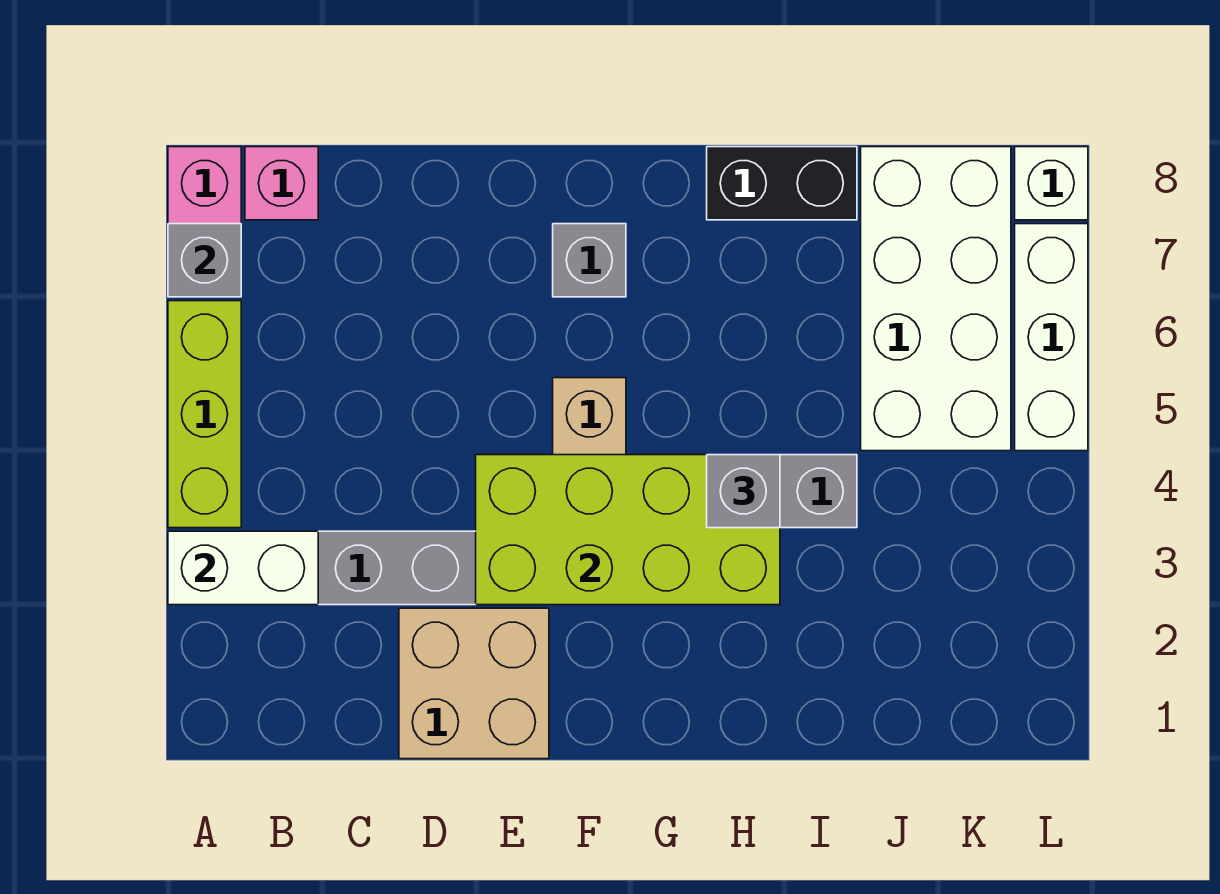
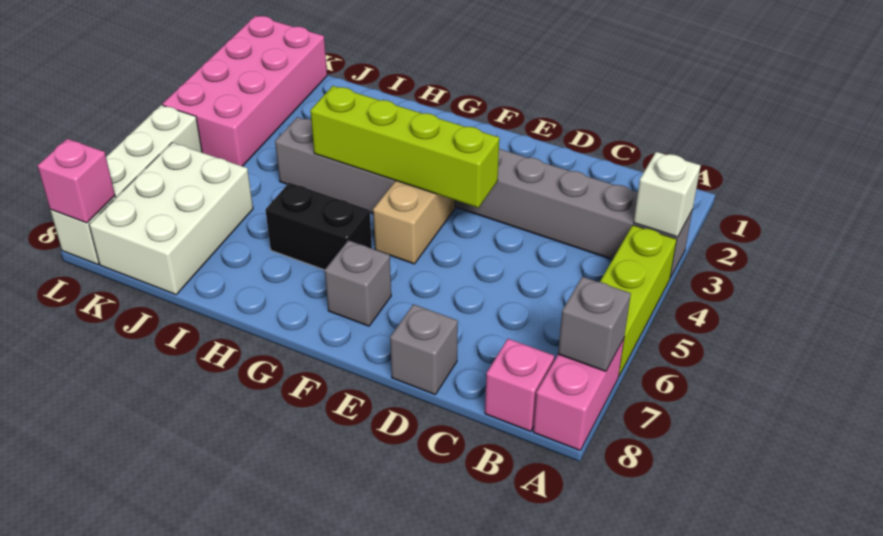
white 1x2 brick [168,531,318,605] -> white 1x1 brick [634,152,701,237]
tan 2x2 brick [399,608,549,759] -> none
lime 2x4 brick [476,455,780,605] -> lime 1x4 brick [310,86,499,208]
grey 1x1 brick [707,455,780,528] -> grey 1x1 brick moved to [390,304,458,394]
black 1x2 brick [707,147,857,220] -> black 1x2 brick moved to [265,182,372,270]
white 2x4 brick [861,147,1011,451] -> white 2x3 brick [89,142,253,295]
none -> pink 2x4 brick [162,16,327,166]
none -> pink 1x1 brick [38,139,115,223]

